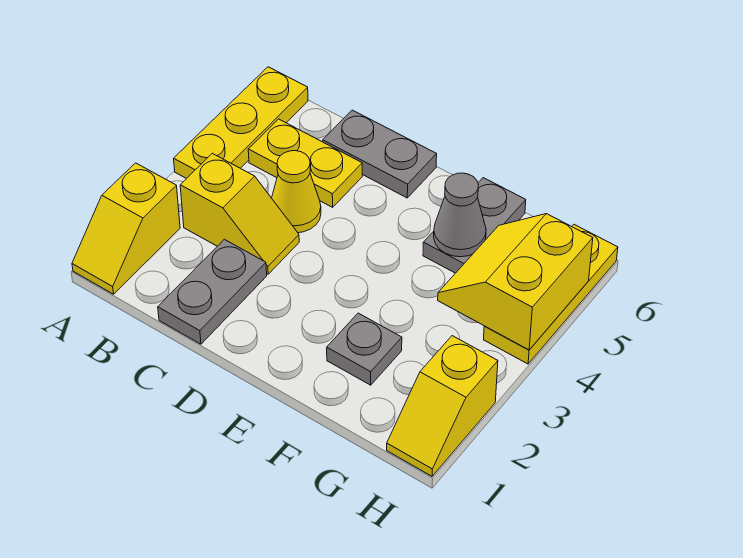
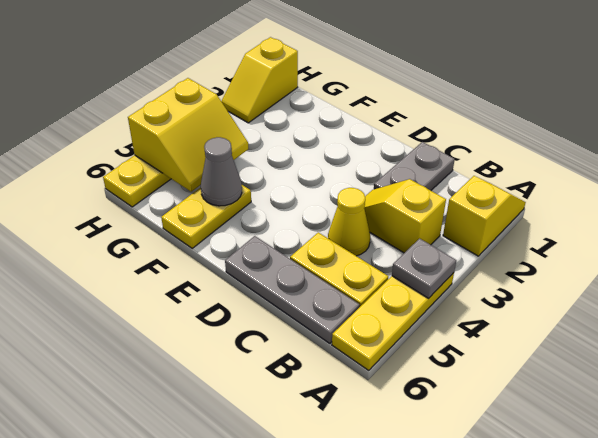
grey 1x2 plate [323,110,437,198] -> grey 1x3 plate [225,236,360,344]
grey 1x1 plate [327,313,402,385] -> grey 1x1 plate moved to [392,238,456,298]
grey 1x2 plate [423,178,526,273] -> yellow 1x2 plate [161,185,251,248]
yellow 1x2 slope [387,336,498,476] -> yellow 1x2 slope turned to [221,37,298,123]

